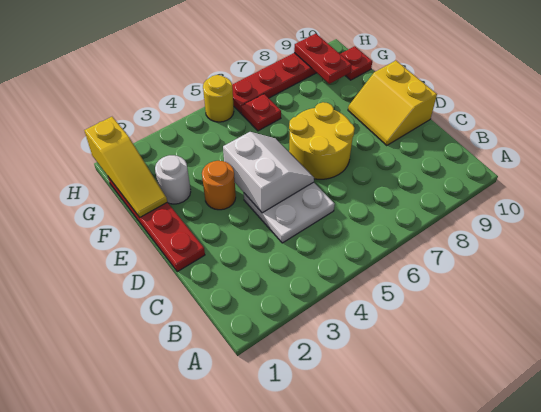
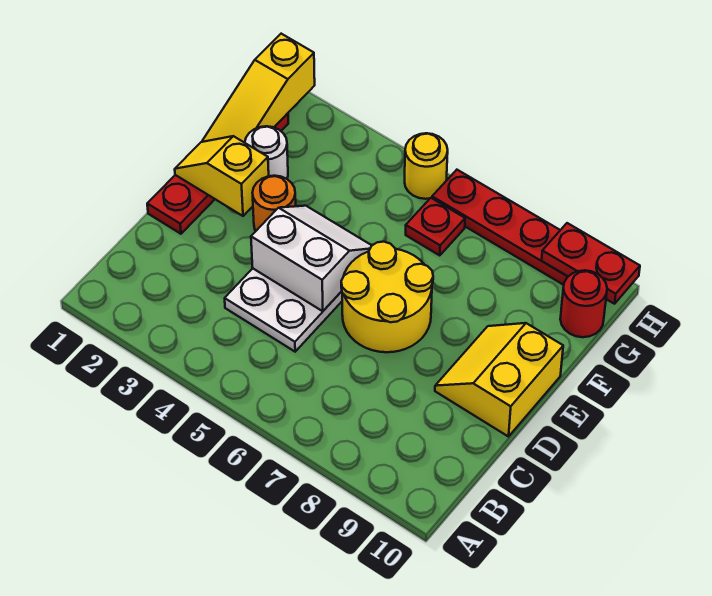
white 2x2 slope [223,132,314,213] -> white 2x2 slope turned to [251,206,372,311]
none -> yellow 1x2 slope [175,136,269,216]
red 1x2 plate [294,34,352,84] -> red 1x2 plate turned to [542,223,640,304]
red 1x1 plate [340,46,372,80] -> red 1x1 round brick [560,270,607,337]

